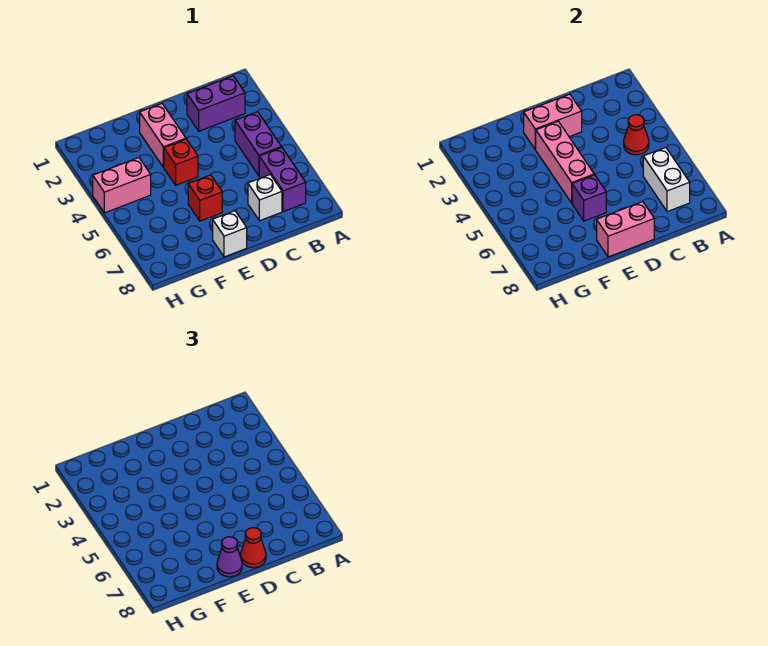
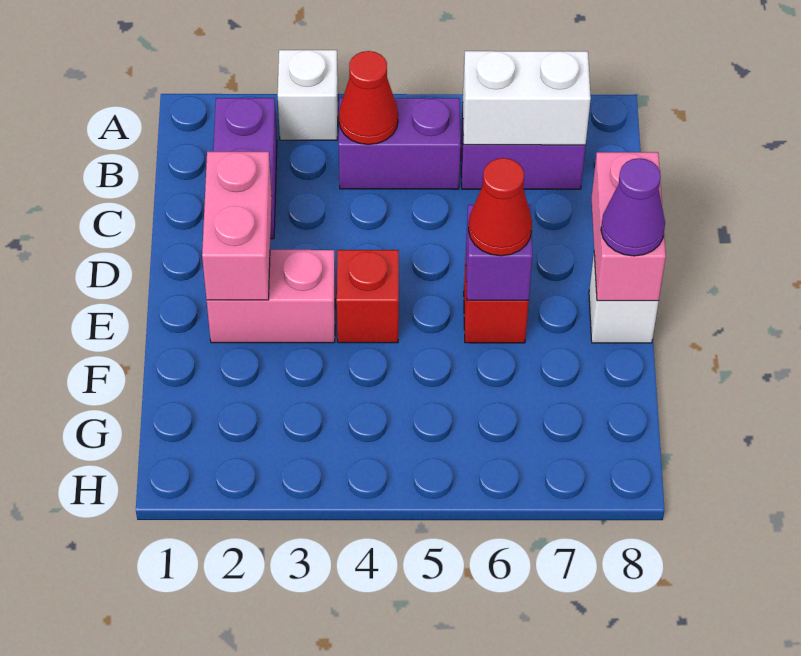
white 1x1 brick [248,175,282,221] -> white 1x1 brick moved to [278,50,338,140]
red 1x1 cone [241,528,266,568] -> red 1x1 cone moved to [469,158,532,256]
pink 1x3 brick [535,121,594,203] -> none
pink 1x2 brick [93,157,151,213] -> none

